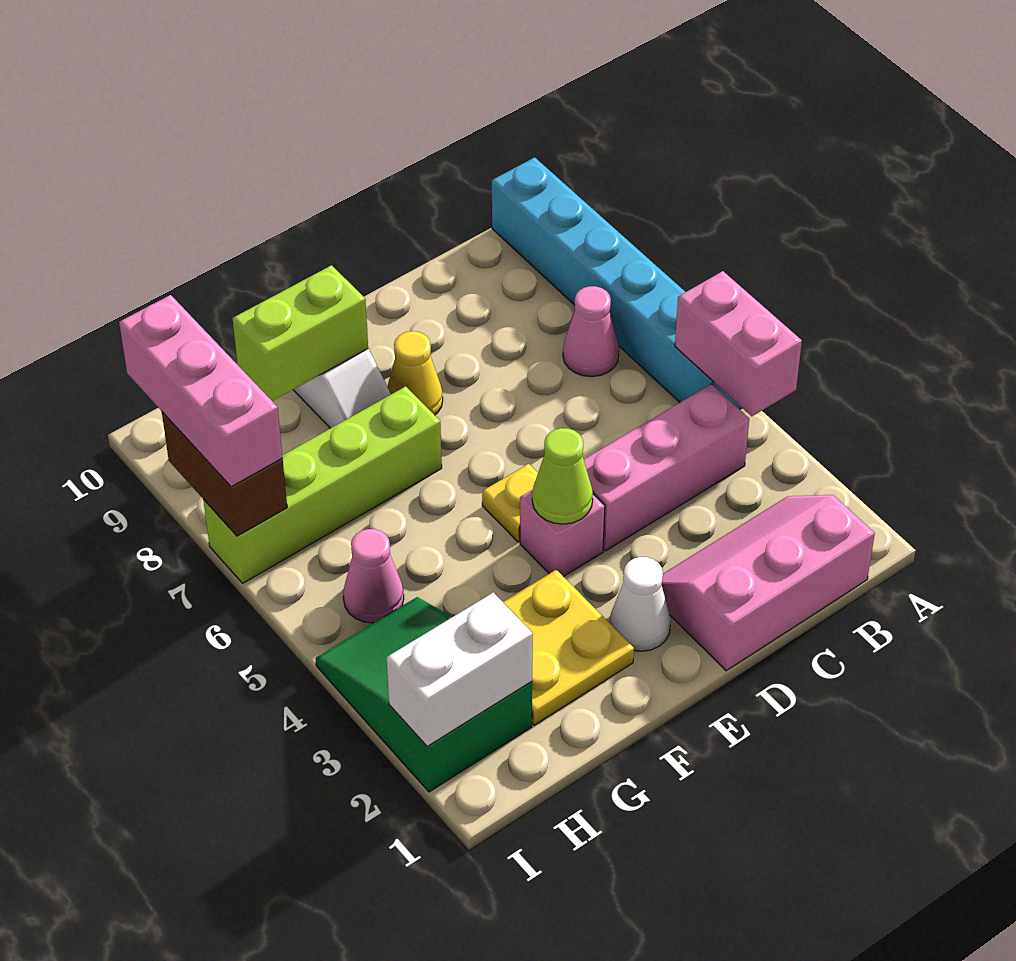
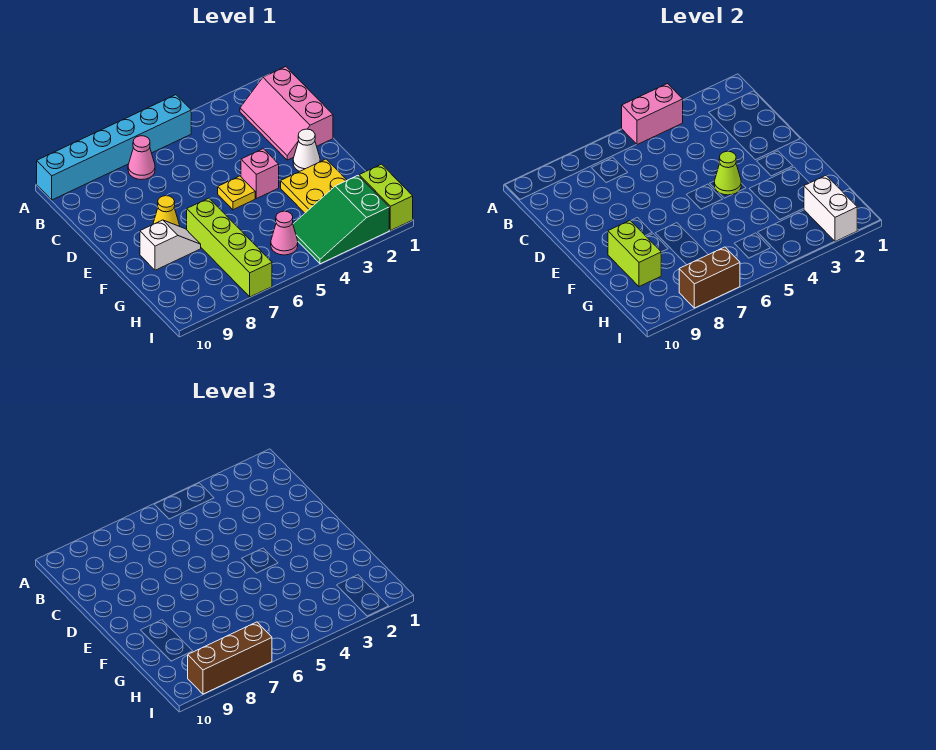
pink 1x3 brick [584,384,749,551] -> none
none -> lime 1x2 brick [359,164,413,231]
pink 1x3 brick [119,295,283,487] -> brown 1x3 brick [188,622,272,694]

